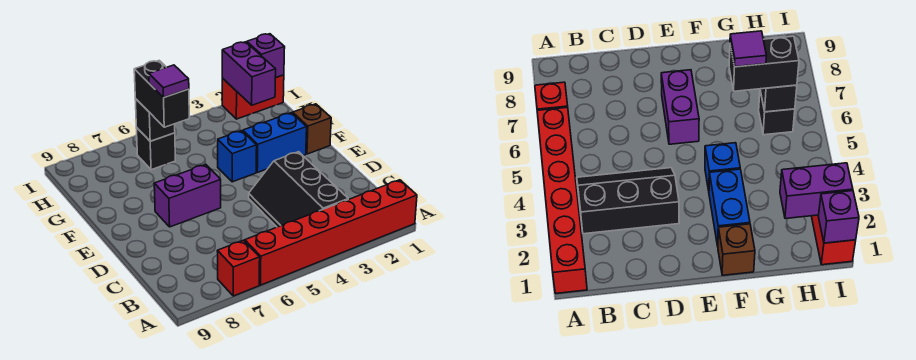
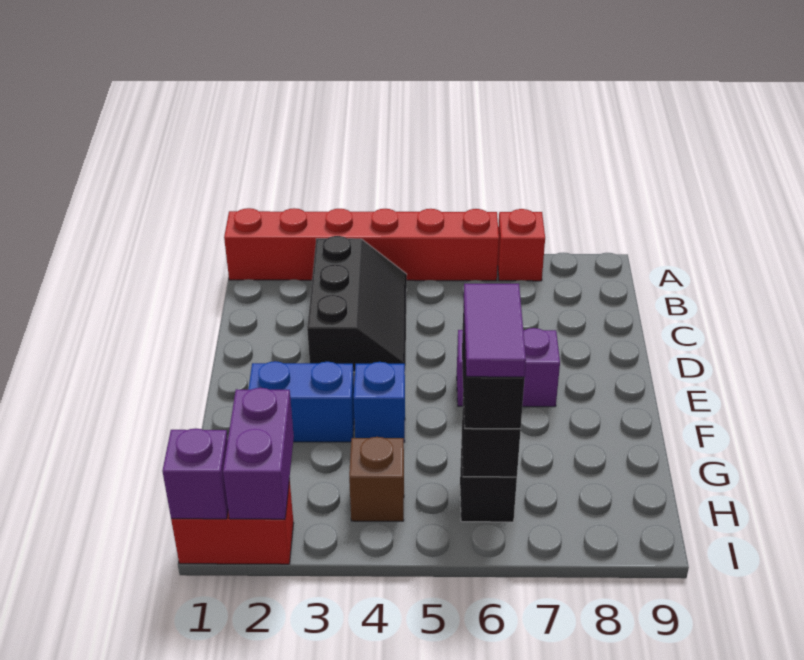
brown 1x1 brick [293,104,331,154] -> brown 1x1 brick moved to [349,437,404,521]
purple 1x1 tile [149,65,189,98] -> purple 1x2 tile [464,284,526,377]

